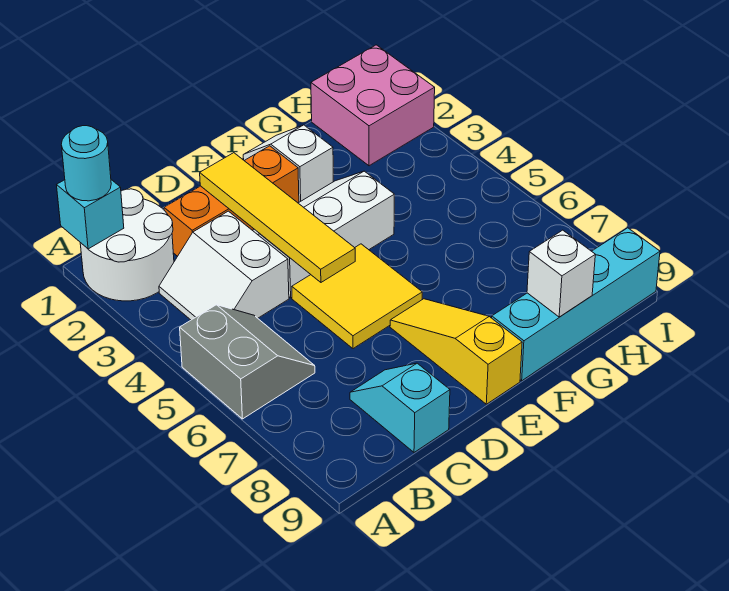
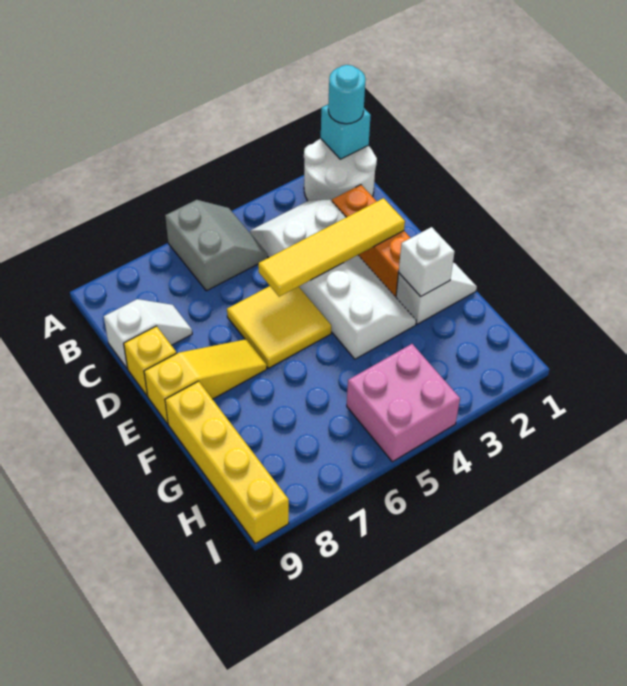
grey 2x2 slope [180,305,315,419] -> grey 2x2 slope turned to [165,200,268,291]
cyan 1x2 slope [350,363,450,452] -> white 1x2 slope [104,299,192,369]
none -> yellow 1x1 brick [124,326,176,396]
cyan 1x4 brick [492,228,660,381] -> yellow 1x4 brick [165,381,289,544]
white 1x1 brick [527,230,595,317] -> white 1x1 brick moved to [399,227,455,297]
pink 2x2 brick [311,45,435,166] -> pink 2x2 brick moved to [347,344,460,462]

